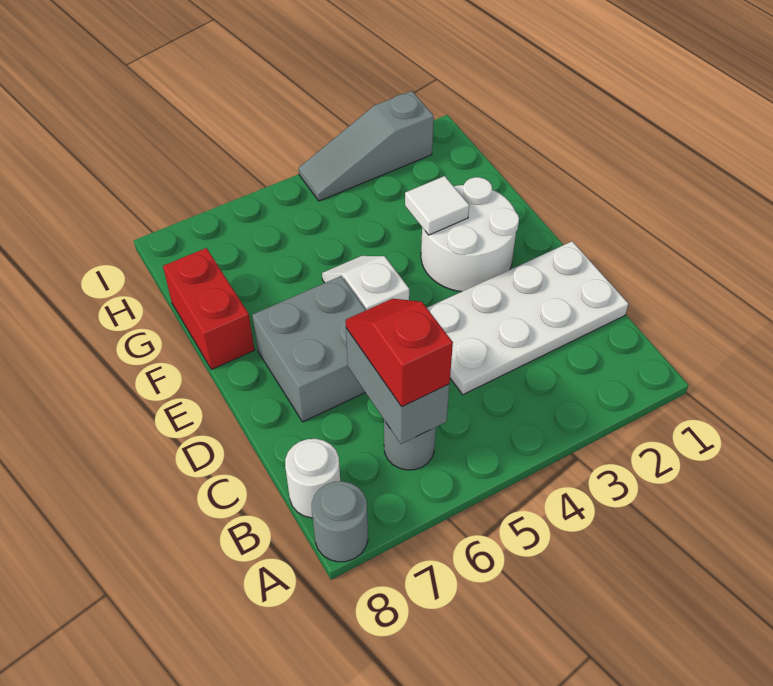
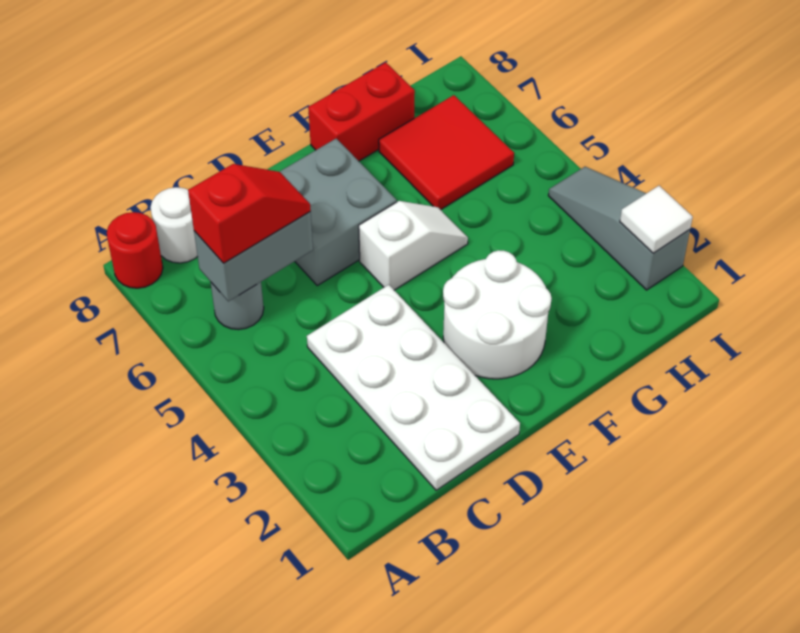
grey 1x1 round brick [312,481,368,562] -> red 1x1 round brick [107,212,163,288]
white 1x1 tile [405,176,469,235] -> white 1x1 tile moved to [620,186,693,253]
none -> red 2x2 tile [379,95,514,210]

